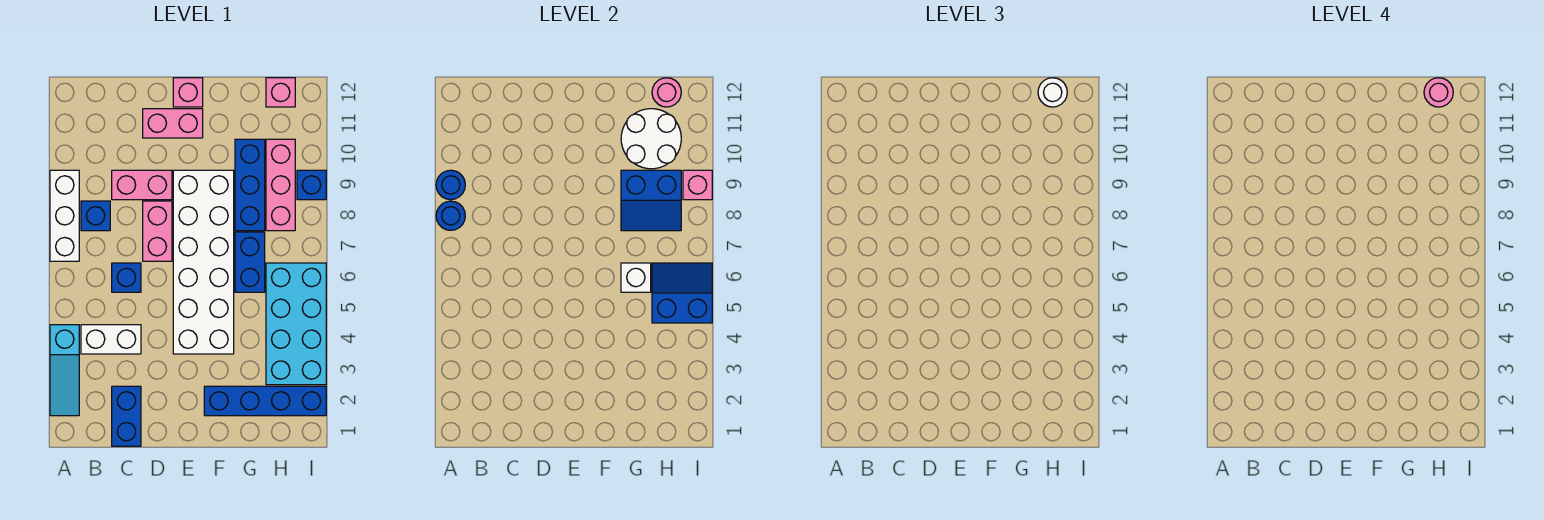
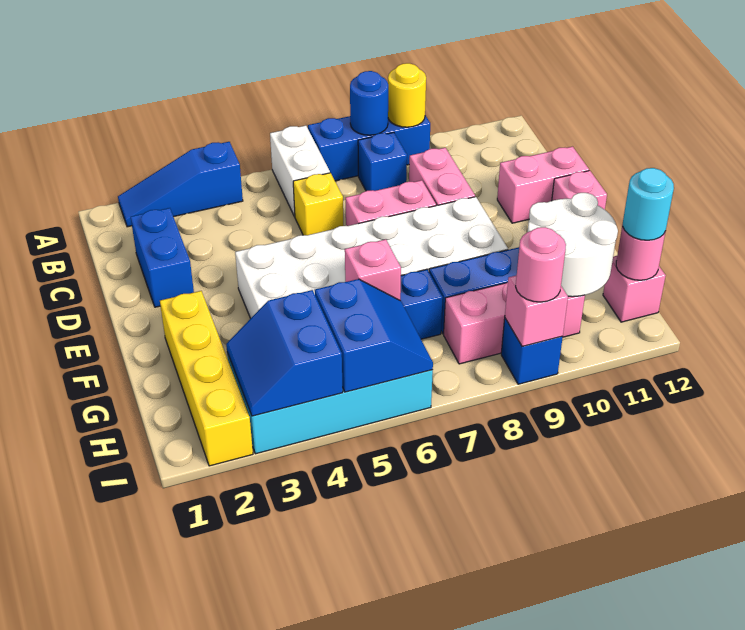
cyan 1x3 slope [50,325,79,416] -> blue 1x3 slope [118,142,243,227]
white 1x3 brick [50,170,79,261] -> blue 1x3 brick [308,115,430,181]
blue 1x1 round brick [436,170,465,200] -> yellow 1x1 round brick [388,63,426,127]
white 1x2 brick [81,325,141,354] -> white 1x2 brick moved to [270,126,330,217]
blue 1x2 brick [112,386,141,446] -> blue 1x2 brick turned to [131,208,194,307]
blue 1x1 brick [112,263,141,292] -> yellow 1x1 brick [293,173,343,235]
pink 1x2 brick [143,109,203,138] -> pink 1x2 brick turned to [497,147,589,223]
blue 1x4 brick [204,386,326,416] -> yellow 1x4 brick [160,291,253,466]
white 1x1 brick [621,263,651,292] -> pink 1x1 brick [345,239,401,300]
blue 2x2 slope [621,170,681,231] -> blue 2x2 slope moved to [226,290,343,416]
white 1x1 round brick [1038,78,1067,107] -> cyan 1x1 round brick [623,168,674,240]
pink 1x1 round brick [1424,78,1453,107] -> pink 1x1 round brick moved to [516,227,566,302]

